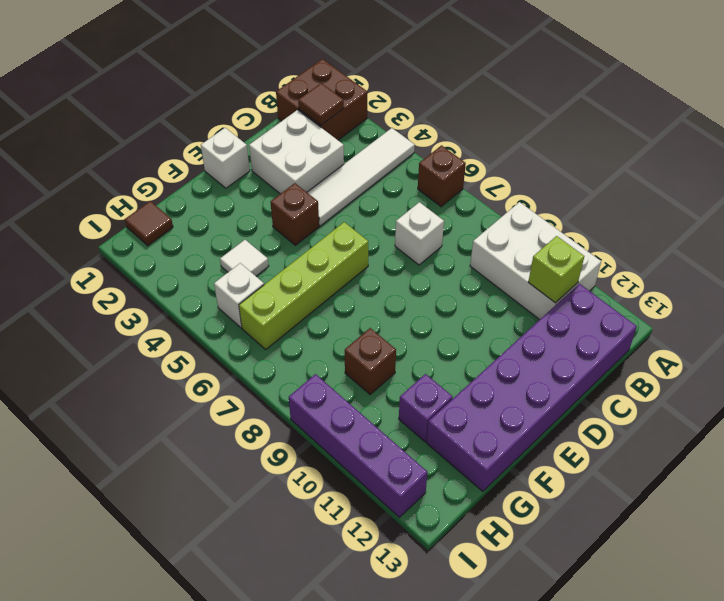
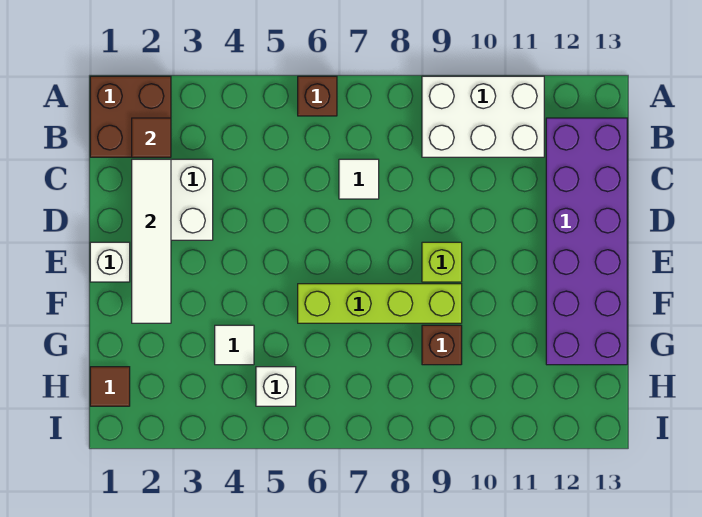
white 1x4 tile [307,128,415,226] -> white 1x4 tile moved to [132,159,171,323]
lime 1x1 brick [528,236,584,303] -> lime 1x1 brick moved to [422,242,462,282]
white 1x1 brick [395,202,444,265] -> white 1x1 tile [339,159,379,199]
brown 1x1 brick [271,183,319,245] -> none
lime 1x4 brick [239,222,368,349] -> lime 1x4 brick turned to [298,284,462,323]
purple 1x1 brick [399,374,453,442] -> none
purple 1x4 brick [289,374,428,517] -> none

